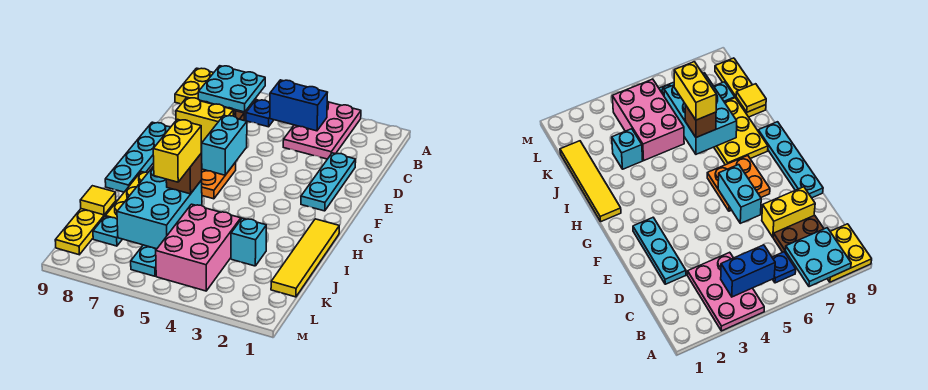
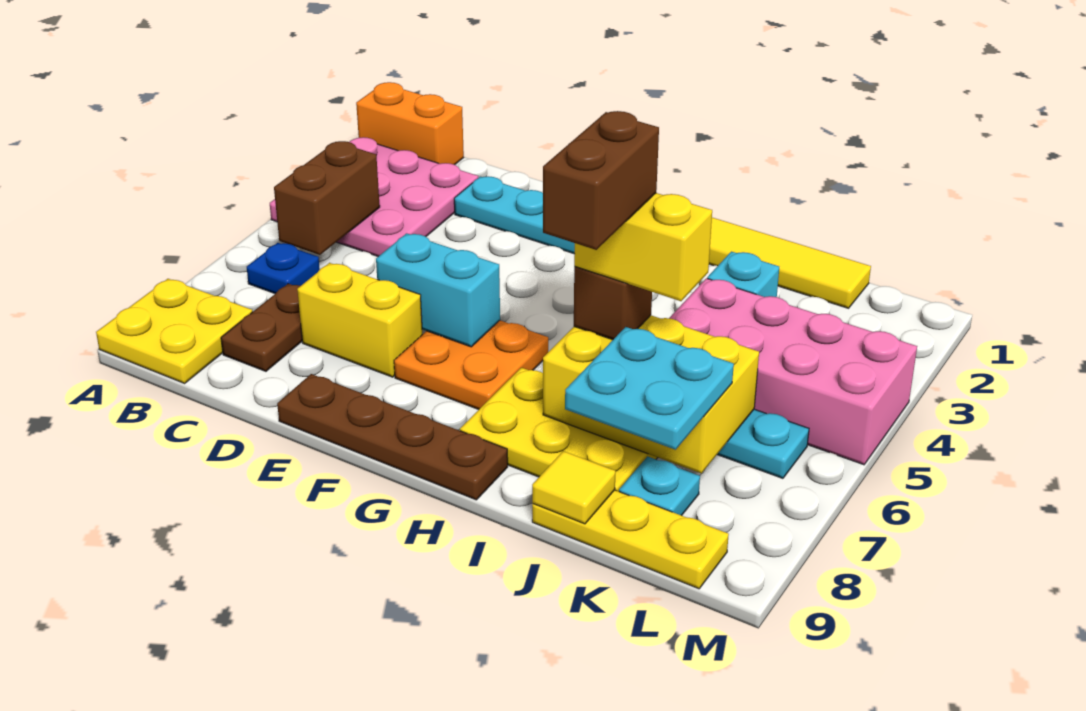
none -> orange 1x2 brick [356,82,464,165]
pink 2x3 plate [283,101,361,159] -> pink 3x3 plate [270,137,478,256]
cyan 2x2 plate [198,66,265,112] -> cyan 2x2 plate moved to [565,327,734,450]
blue 1x2 brick [270,80,328,131] -> brown 1x2 brick [274,141,380,255]
yellow 1x2 brick [176,98,233,143] -> yellow 1x2 brick turned to [297,263,422,377]
cyan 1x4 plate [105,122,170,192] -> brown 1x4 plate [277,374,508,500]
cyan 2x3 brick [117,167,202,249] -> yellow 2x3 brick [543,315,759,473]
none -> brown 1x2 brick [543,111,659,250]
pink 2x3 brick [156,204,241,291] -> pink 2x4 brick [670,278,917,465]

